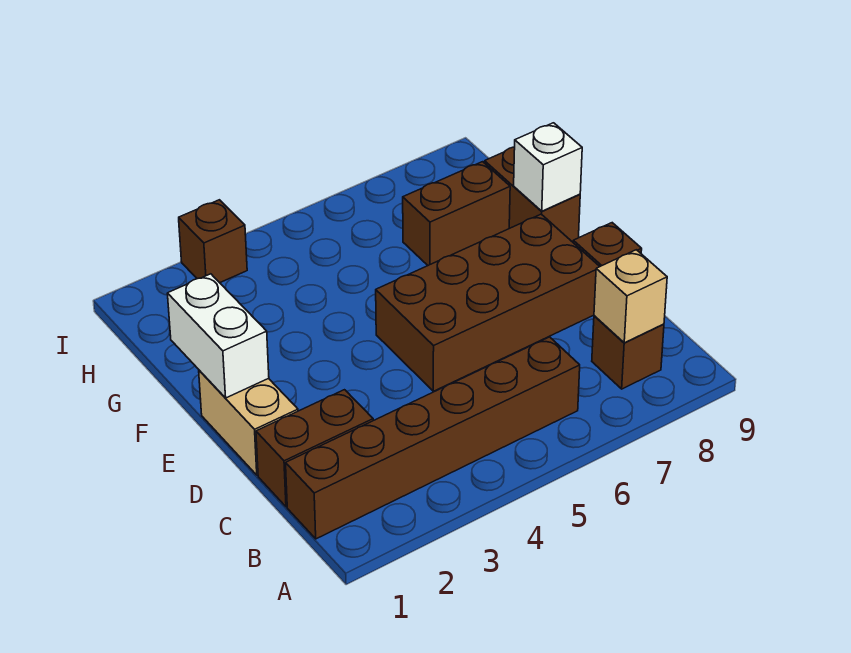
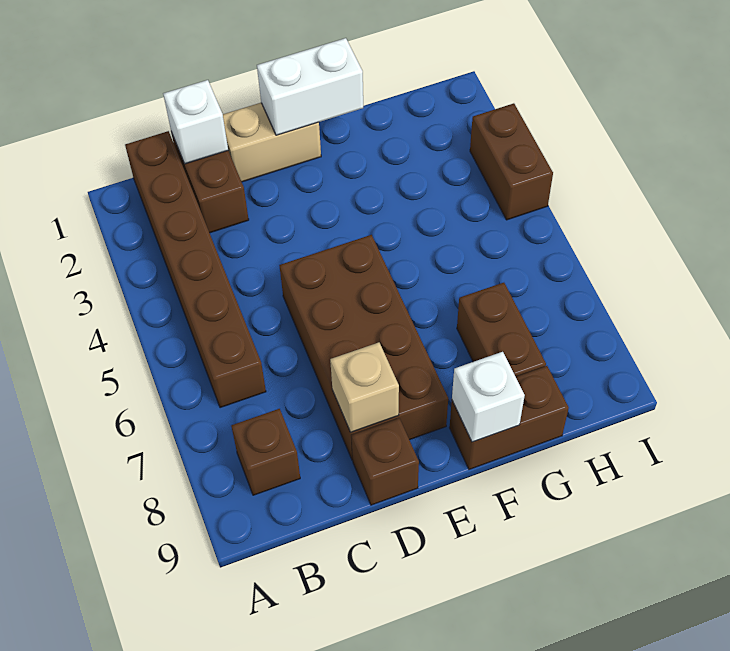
tan 1x1 brick [594,250,667,343] -> tan 1x1 brick moved to [330,342,399,432]
none -> white 1x1 brick [163,80,228,164]
brown 1x1 brick [179,200,247,283] -> brown 1x2 brick [470,103,553,220]

